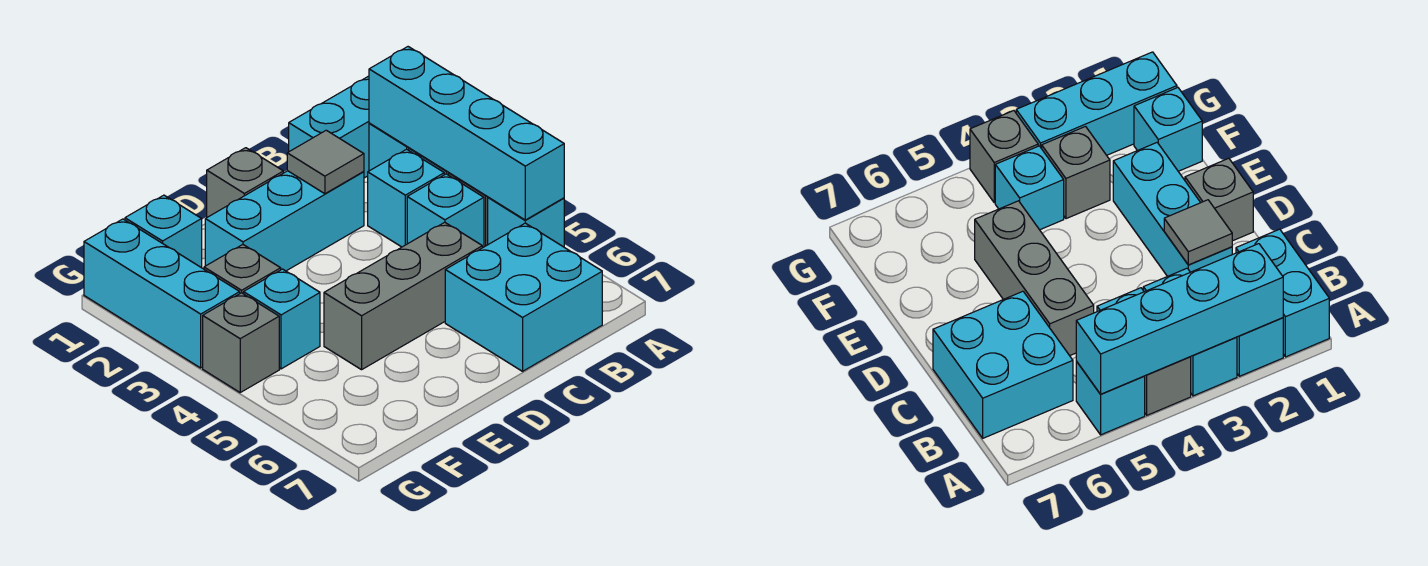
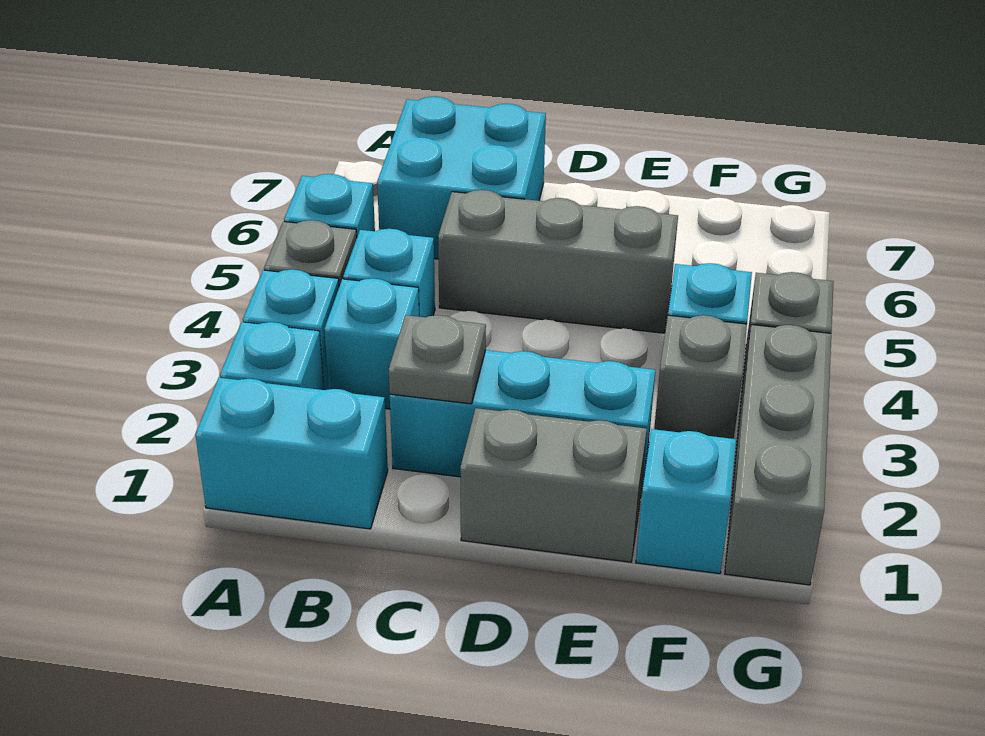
cyan 1x4 brick [369,47,564,220] -> none
grey 1x1 tile [287,130,364,194] -> grey 1x1 plate [389,315,486,404]
grey 1x1 brick [207,148,283,217] -> grey 1x2 brick [460,408,647,562]
cyan 1x3 brick [84,219,240,368] -> grey 1x3 brick [725,325,831,585]

